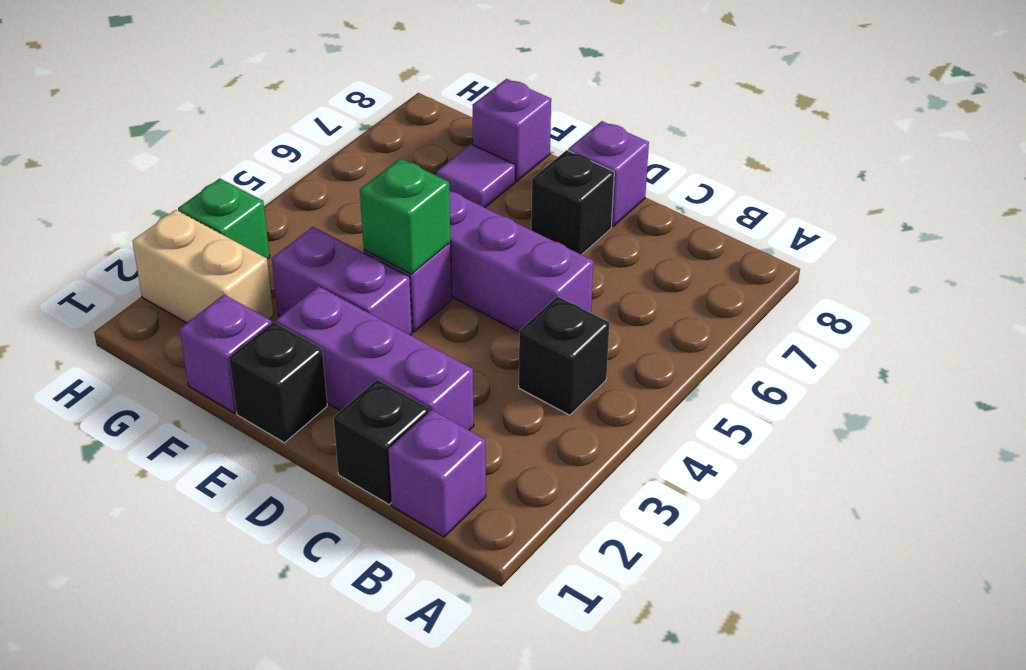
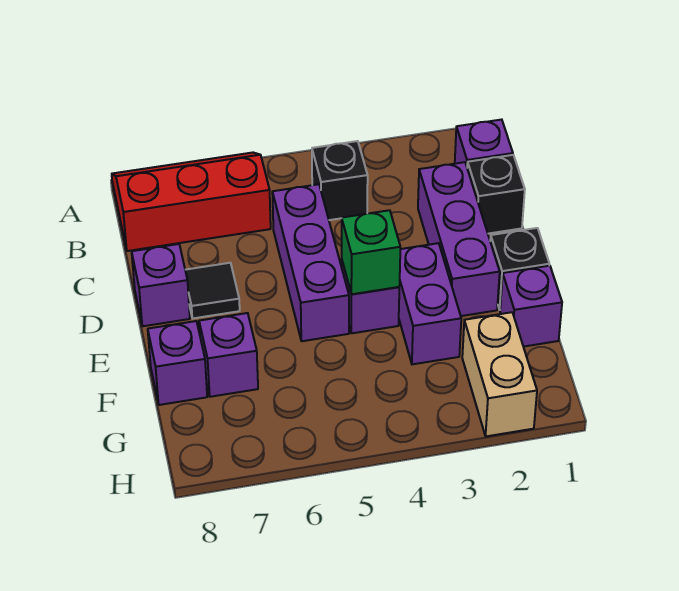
none -> red 2x3 slope [112,153,271,251]
black 1x1 brick [531,150,614,255] -> black 1x1 tile [185,263,240,318]
purple 1x1 tile [437,144,515,208] -> purple 1x1 brick [199,313,258,397]
green 1x1 brick [178,178,270,259] -> none

